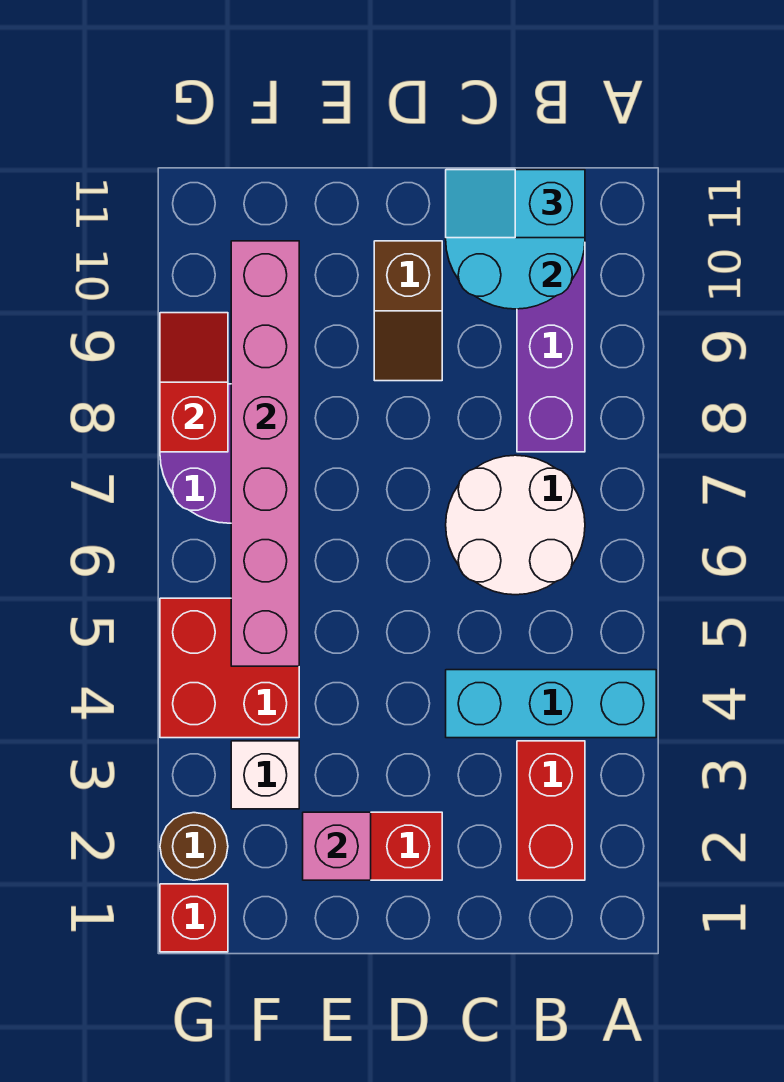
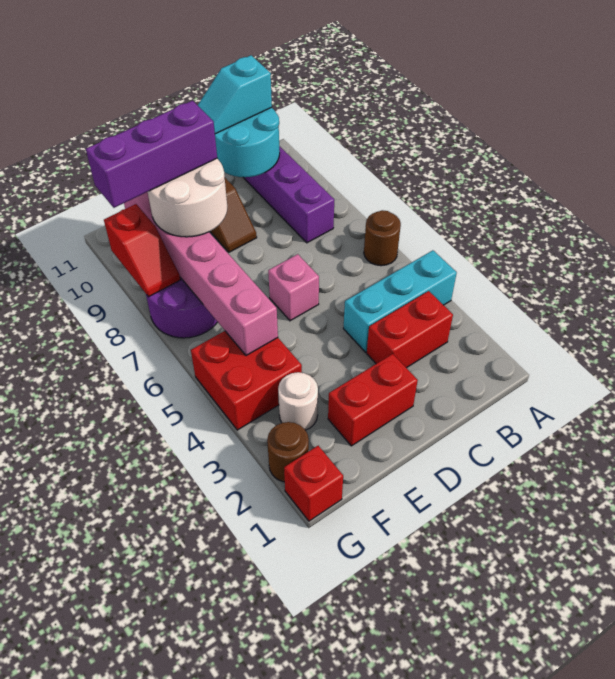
none -> brown 1x1 round brick [364,210,401,266]
red 1x2 brick [517,741,585,880] -> red 1x2 brick turned to [367,291,453,368]
white 2x2 round brick [446,455,585,595] -> white 2x2 round brick moved to [148,159,227,237]
pink 1x1 brick [303,812,371,880] -> pink 1x1 brick moved to [268,254,319,321]
none -> purple 1x3 brick [86,101,217,208]
white 1x1 brick [231,741,299,809] -> white 1x1 round brick [278,372,318,430]
red 1x2 slope [160,313,228,452] -> red 1x2 slope turned to [104,204,180,297]

